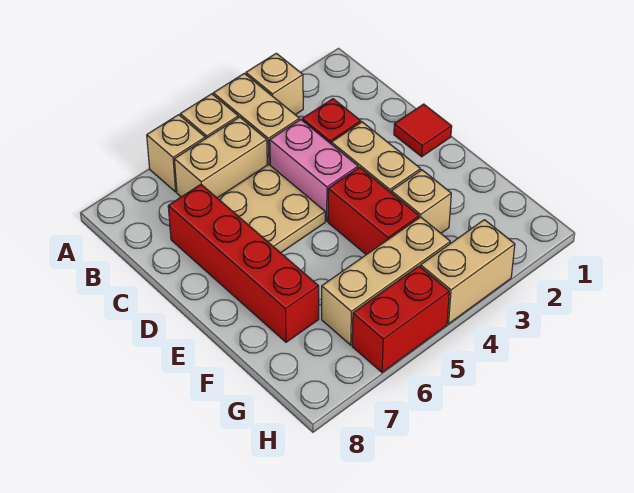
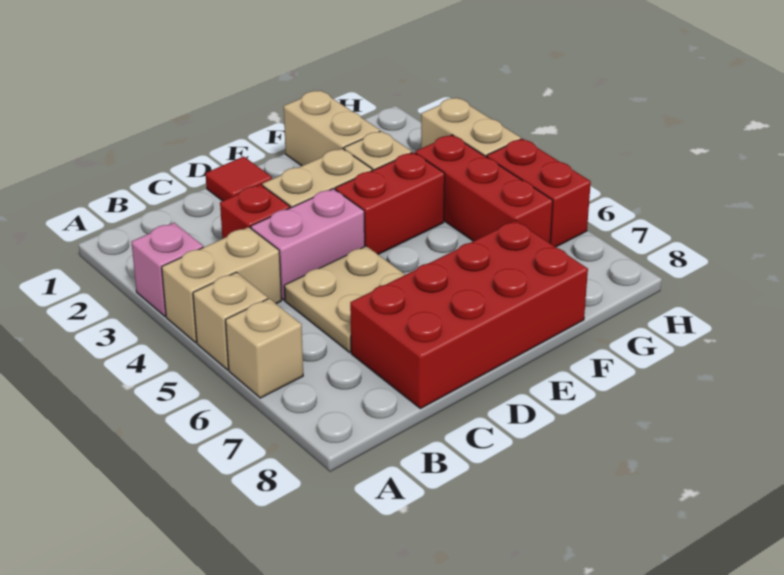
tan 1x1 brick [246,53,303,115] -> pink 1x1 brick [131,223,203,316]
tan 1x2 brick [174,117,267,198] -> tan 1x2 brick moved to [284,90,380,166]
red 1x4 brick [168,185,319,342] -> red 2x4 brick [350,220,588,409]
tan 1x3 brick [322,217,450,345] -> red 1x3 brick [415,135,553,243]

